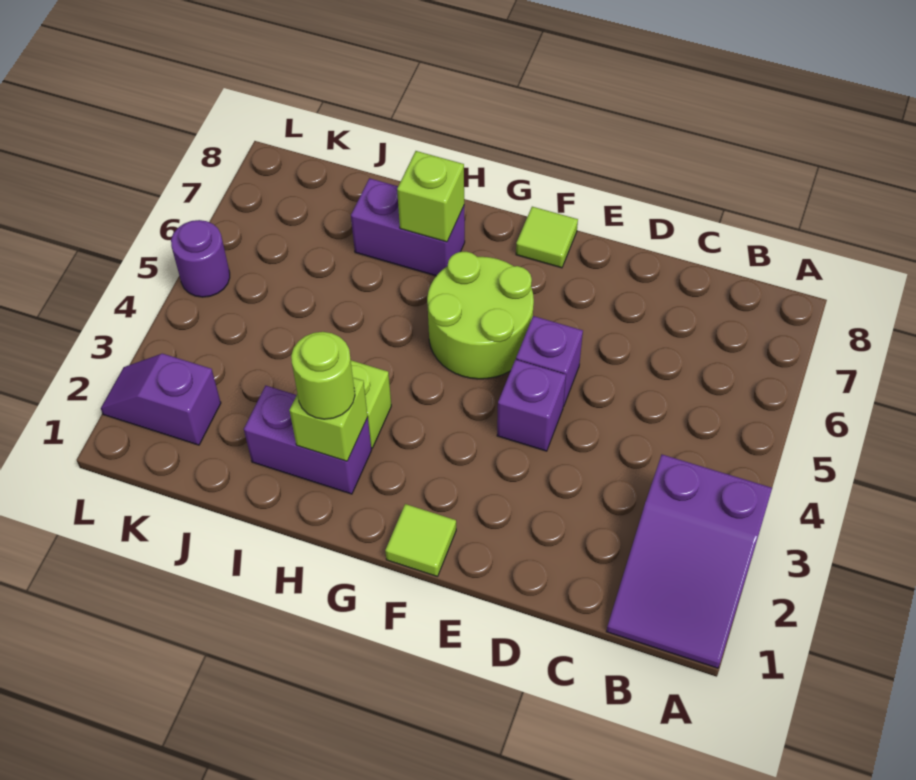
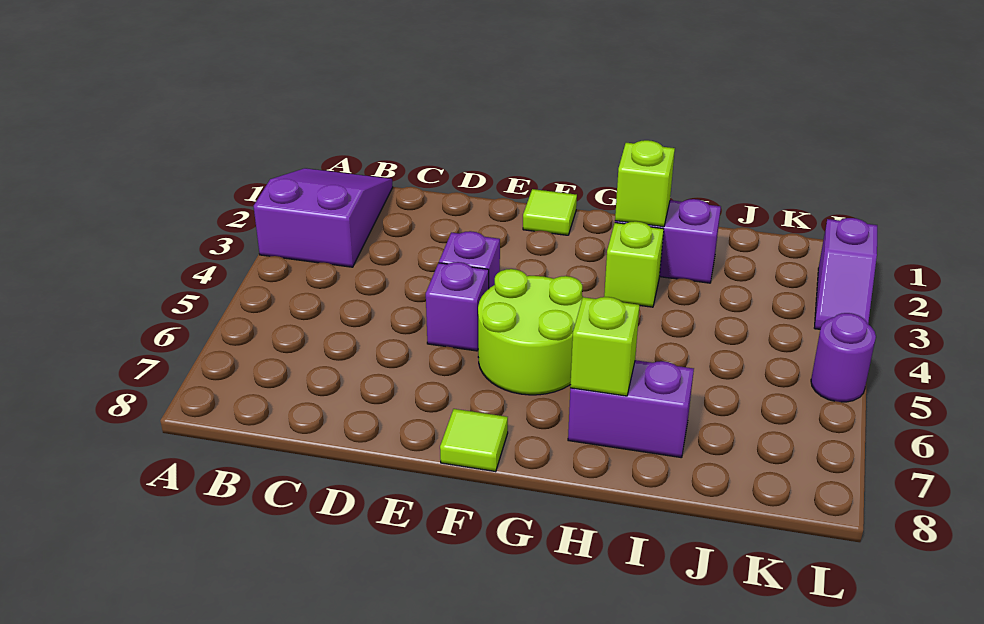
lime 1x1 round brick [291,332,355,419] -> none
purple 1x2 slope [101,354,221,445] -> purple 1x2 slope turned to [815,218,877,329]

